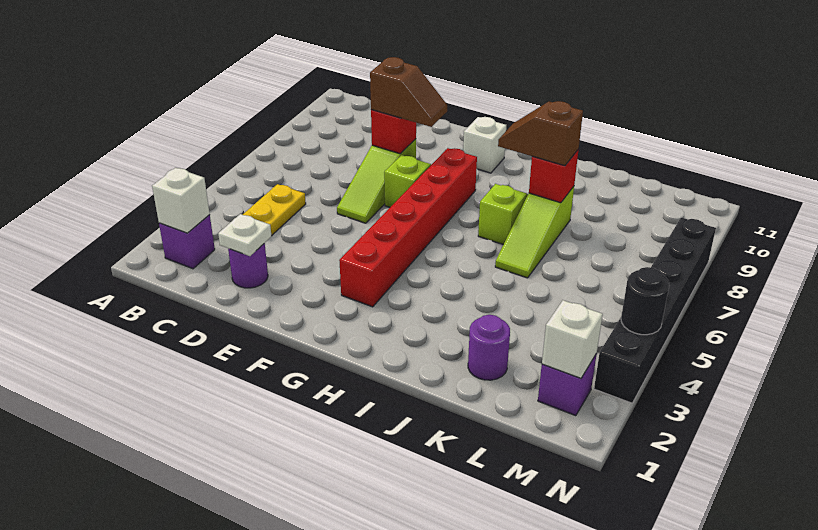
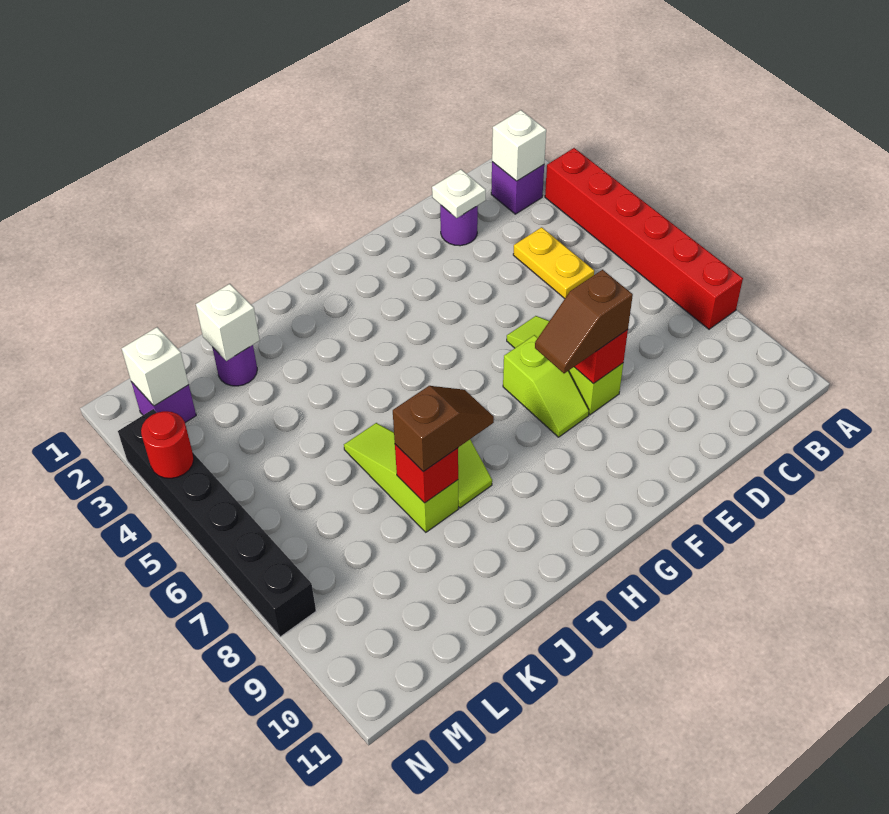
red 1x6 brick [339,148,477,307] -> red 1x6 brick moved to [545,148,743,329]
white 1x1 brick [463,117,506,173] -> white 1x1 brick moved to [196,284,260,361]
black 1x1 round brick [621,267,669,335] -> red 1x1 round brick [141,411,194,478]

